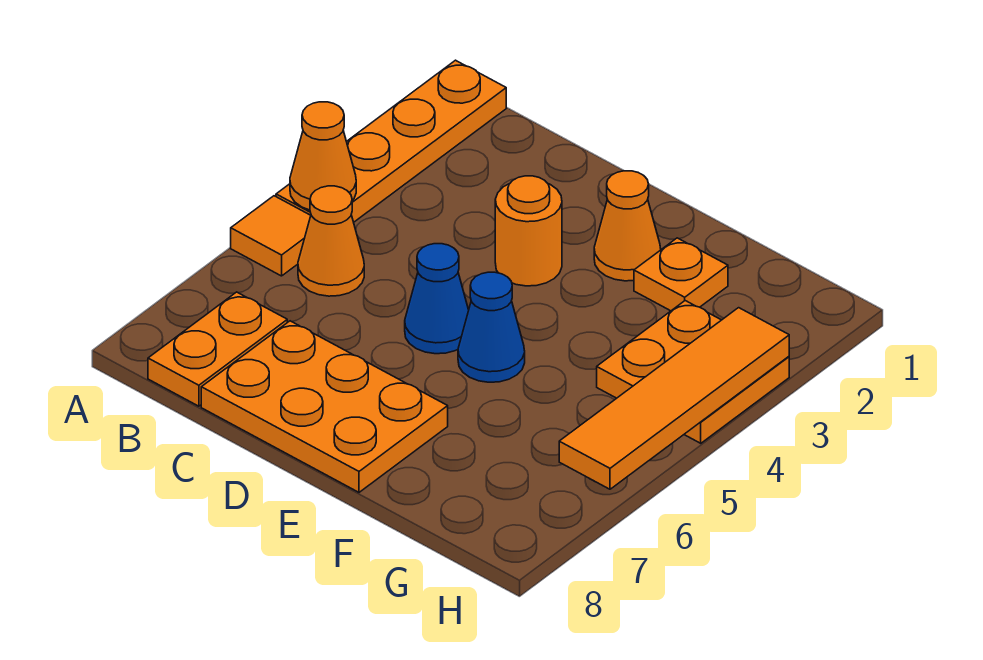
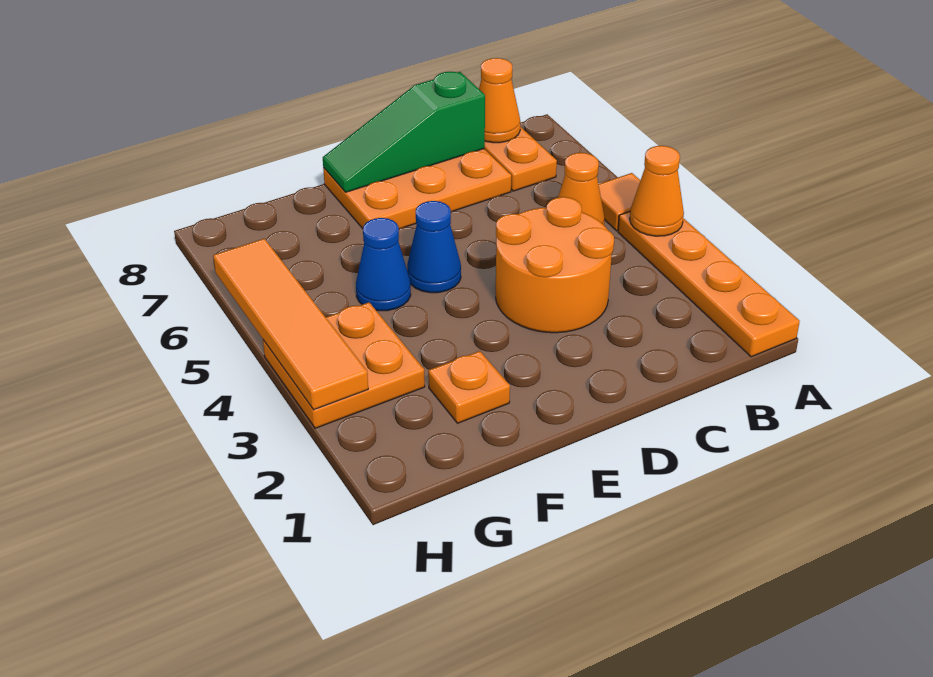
none -> green 1x3 slope [323,72,485,192]
orange 1x1 round brick [495,176,562,286] -> orange 2x2 round brick [496,197,614,333]
blue 1x1 cone [405,244,469,354] -> blue 1x1 cone moved to [356,218,411,311]
orange 1x1 cone [594,171,661,281] -> orange 1x1 cone moved to [479,58,520,143]

